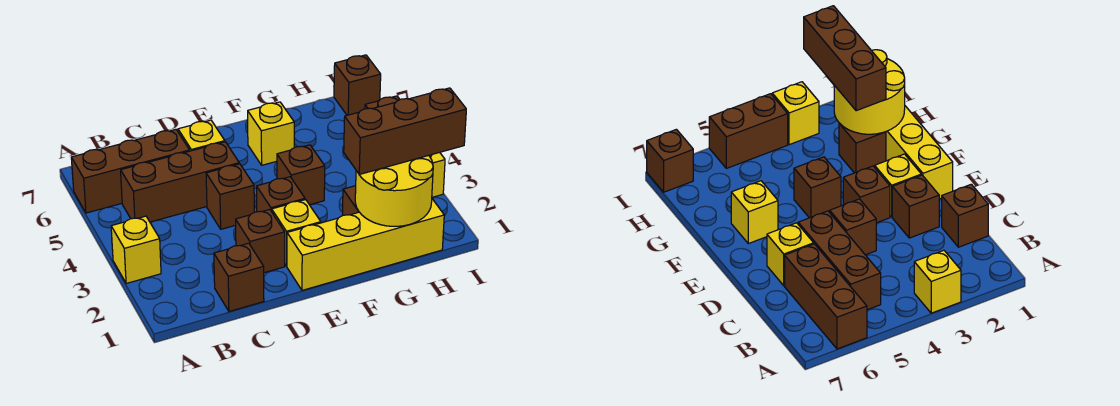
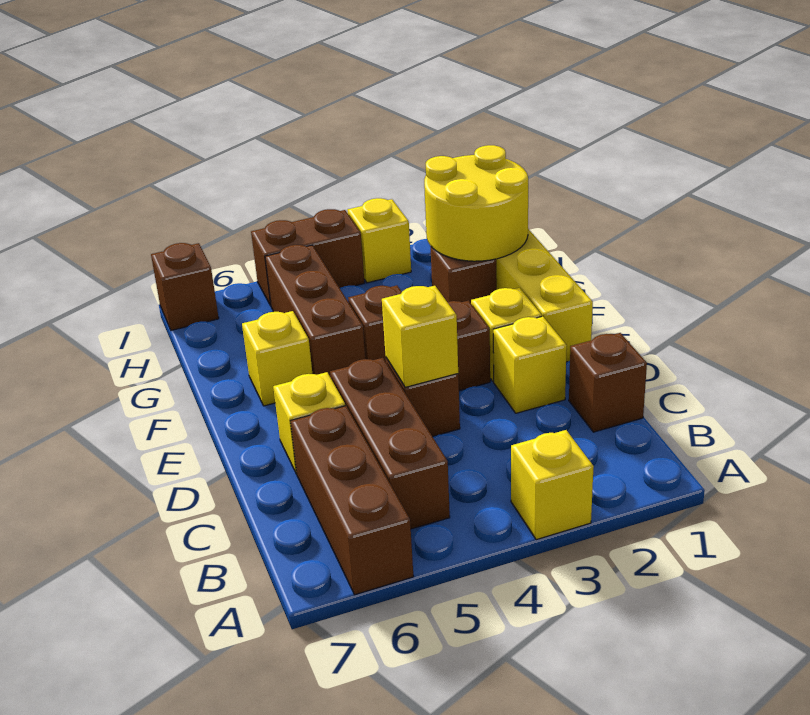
brown 1x1 brick [236,210,285,273] -> yellow 1x1 brick [493,316,567,413]
none -> yellow 1x1 brick [382,286,458,387]
brown 1x3 brick [344,88,466,174] -> brown 1x3 brick moved to [265,245,365,376]

